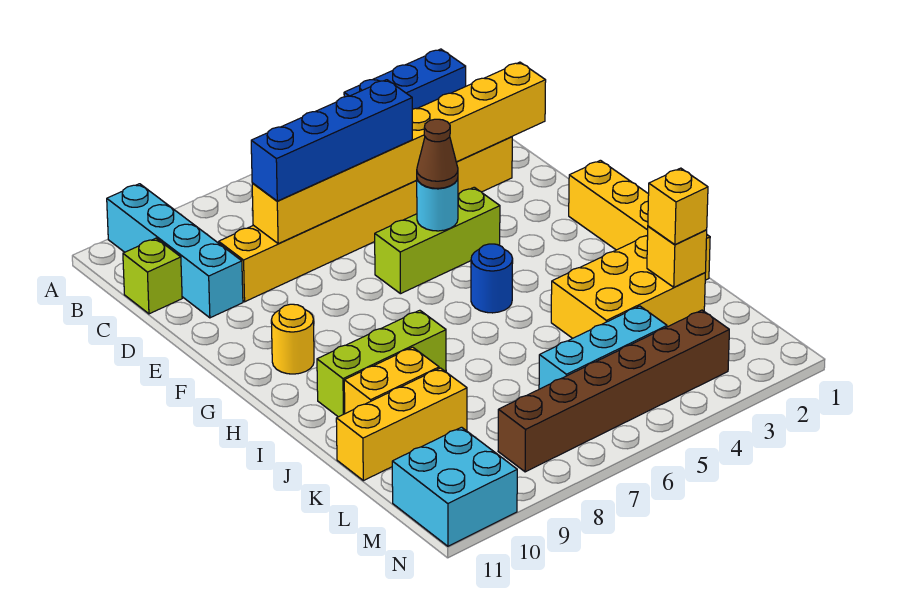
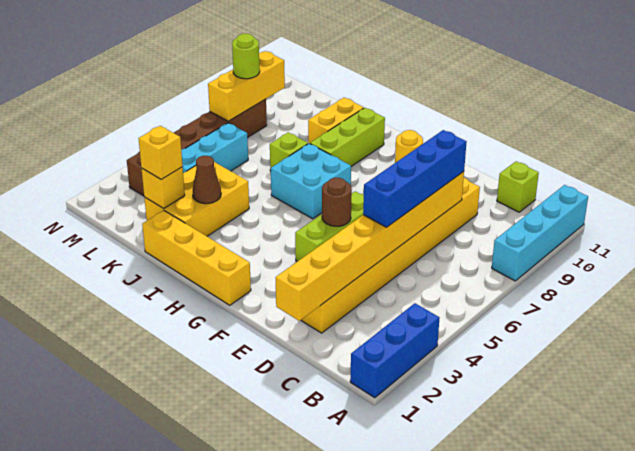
cyan 1x4 brick [107,184,243,318] -> cyan 1x4 brick turned to [492,185,588,281]
cyan 1x1 round brick [417,179,458,231] -> brown 1x1 round brick [322,178,352,226]
brown 1x1 cone [417,119,458,188] -> brown 1x1 cone moved to [193,156,221,204]
blue 1x1 round brick [471,244,513,313] -> none
none -> lime 1x1 brick [270,132,308,171]
yellow 1x3 brick [336,368,467,481] -> yellow 1x3 brick moved to [208,51,285,121]
none -> lime 1x1 round brick [232,34,260,79]
cyan 2x2 brick [392,427,517,546] -> cyan 2x2 brick moved to [271,144,351,219]

